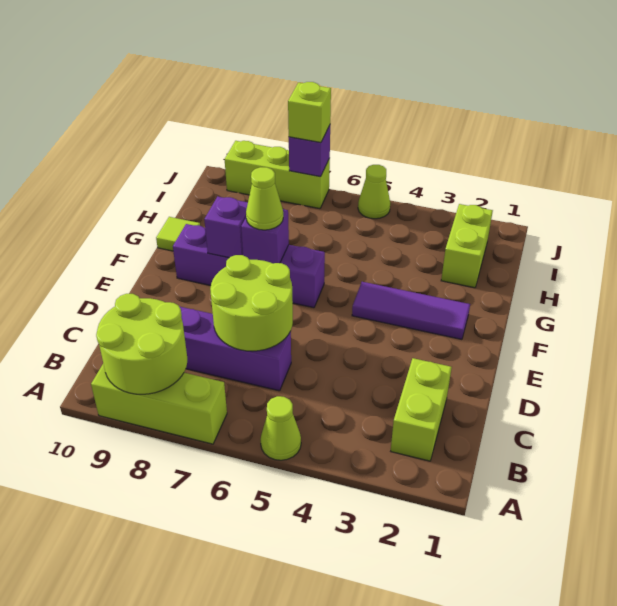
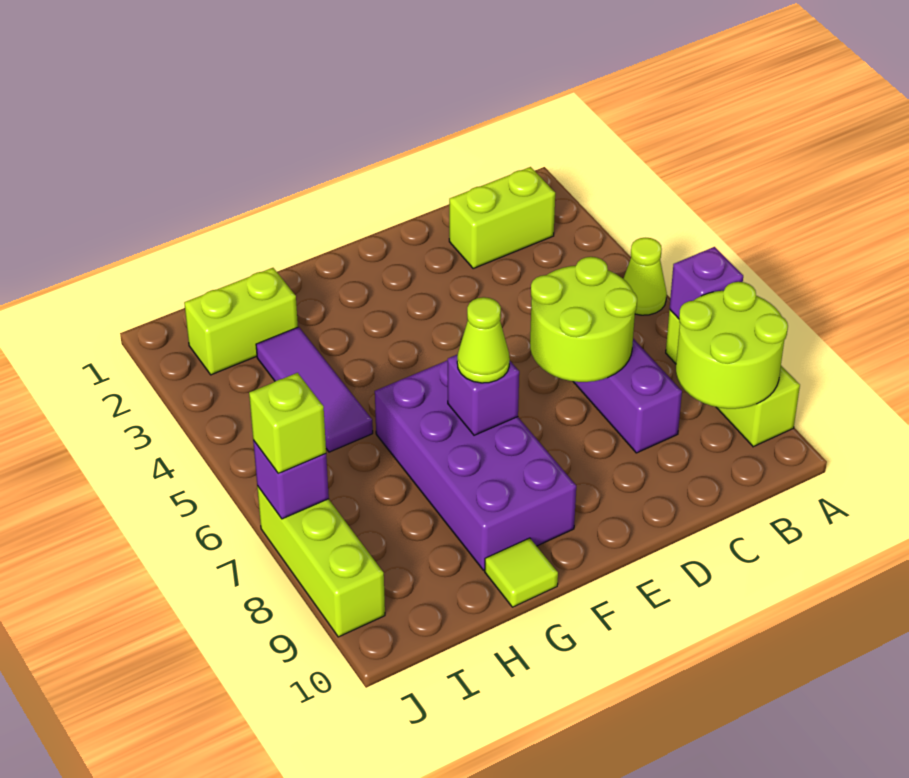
purple 1x3 tile [352,282,470,339] -> purple 1x3 tile moved to [256,327,373,452]
purple 1x4 brick [173,224,325,308] -> purple 2x4 brick [375,360,576,570]
purple 1x1 brick [204,196,248,258] -> purple 1x1 brick moved to [670,247,743,319]
lime 1x1 cone [358,165,390,219] -> none

